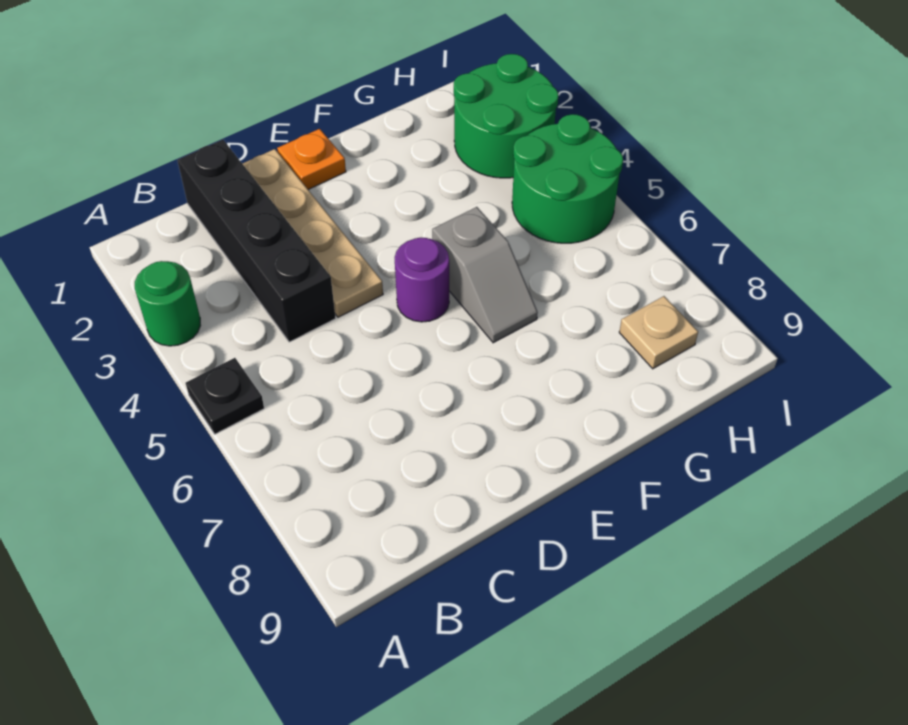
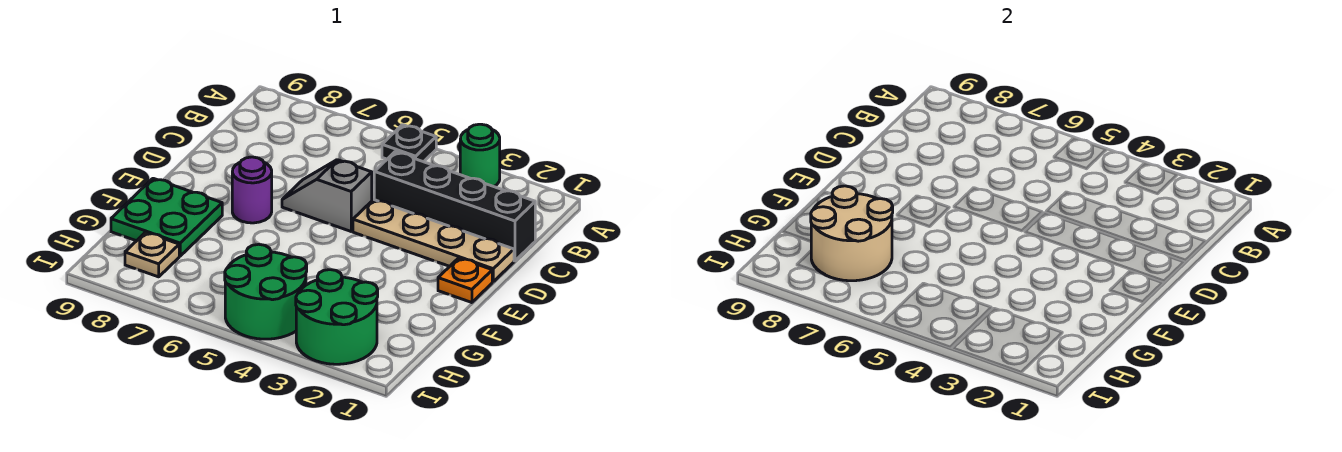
purple 1x1 round brick [395,238,449,322] -> purple 1x1 round brick moved to [232,157,272,223]
grey 1x2 slope [432,207,538,343] -> grey 1x2 slope moved to [282,160,372,231]
none -> green 2x2 plate [111,178,222,256]
none -> tan 2x2 round brick [811,186,893,281]

